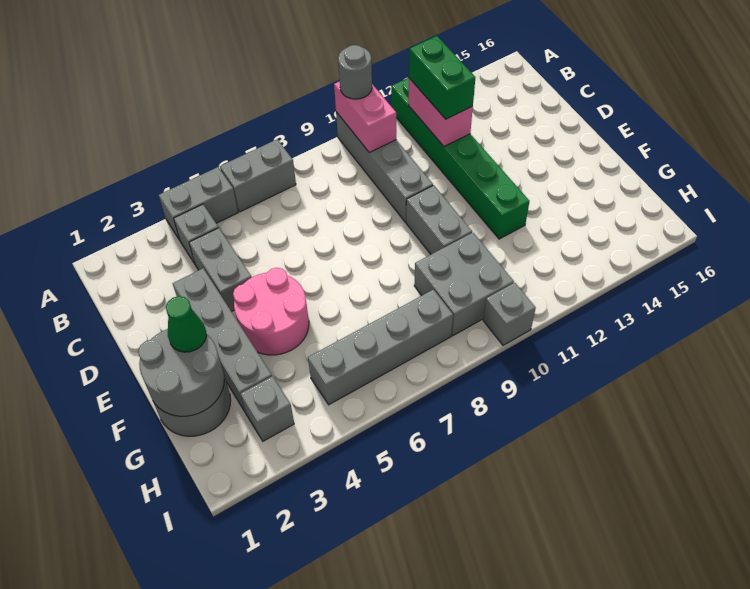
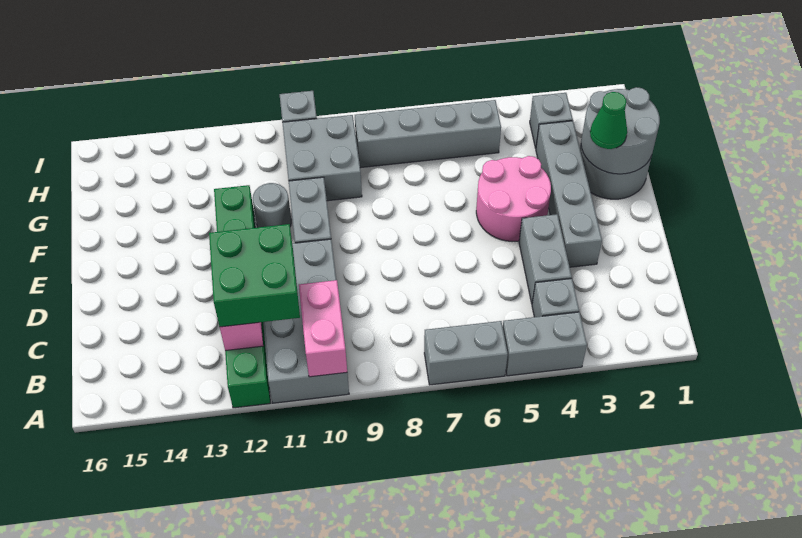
grey 1x4 brick [336,112,433,222] -> grey 2x4 brick [263,239,349,403]
grey 1x1 round brick [338,45,372,99] -> grey 1x1 round brick moved to [253,183,291,227]
green 1x2 brick [409,36,475,119] -> green 2x2 brick [209,224,300,327]

